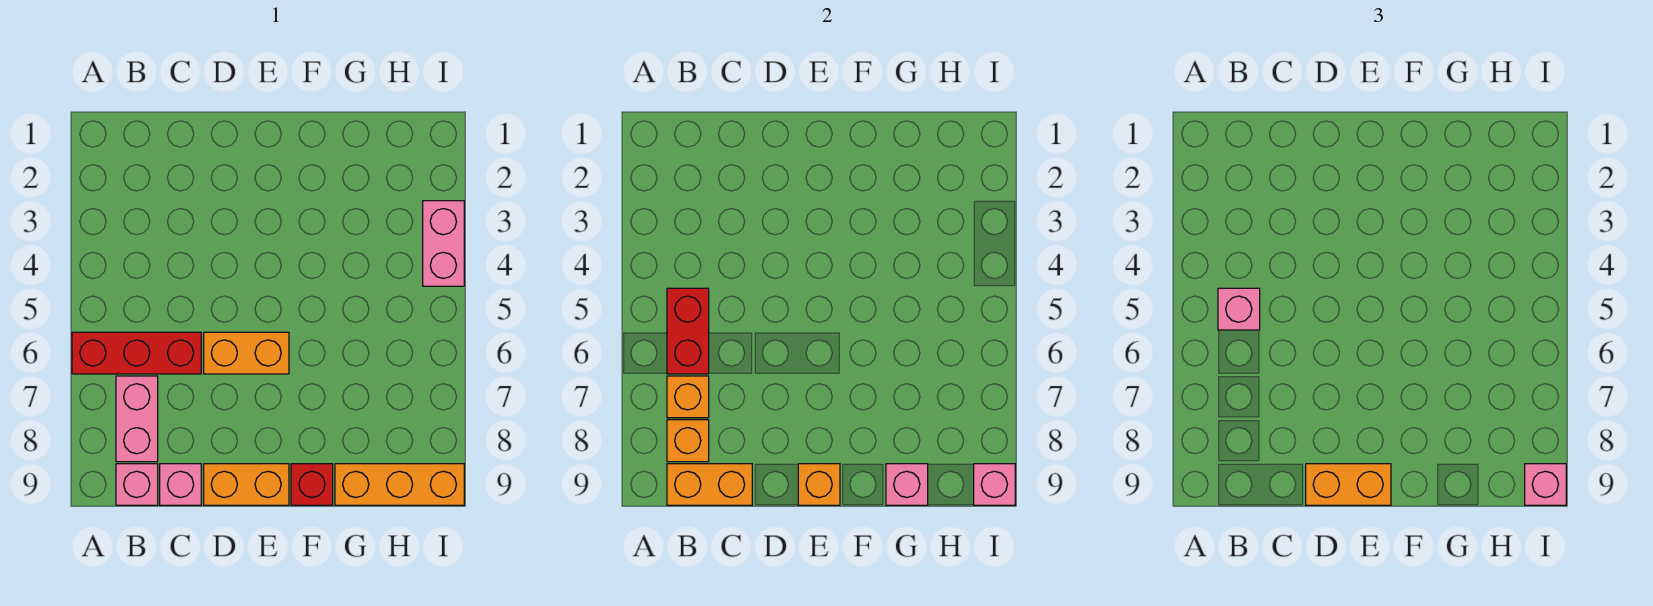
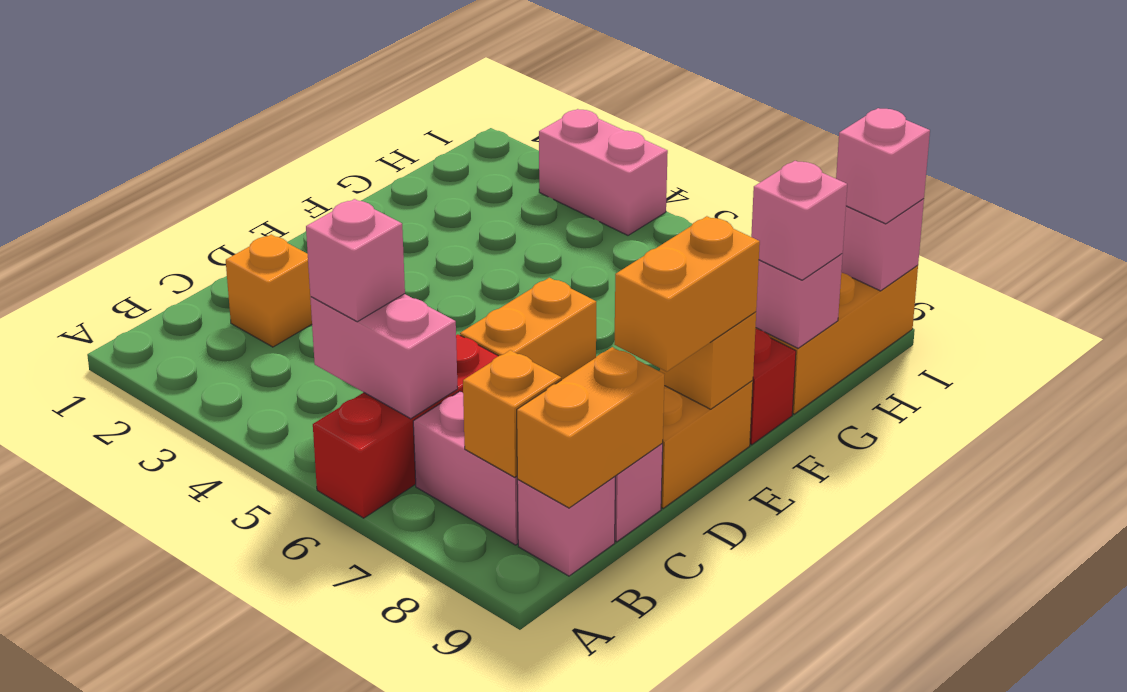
red 1x2 brick [667,288,709,374] -> pink 1x2 brick [310,294,458,419]
orange 1x1 brick [667,376,709,418] -> orange 1x1 brick moved to [226,234,312,347]
none -> pink 1x1 brick [751,161,847,280]

